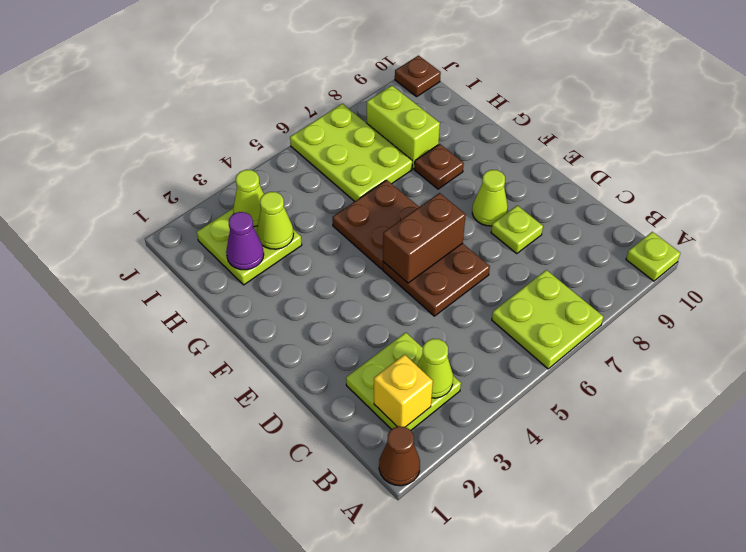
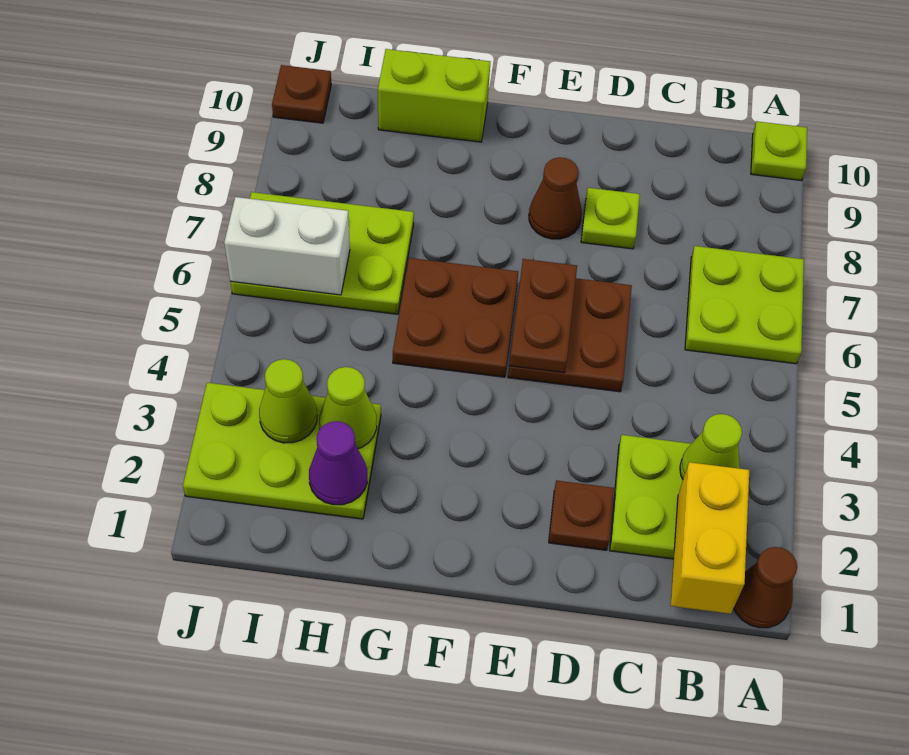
yellow 1x1 brick [374,355,433,427] -> yellow 1x2 brick [671,462,749,614]
brown 1x2 brick [383,193,466,283] -> brown 1x2 plate [509,259,577,373]
lime 1x1 cone [472,170,508,226] -> brown 1x1 cone [529,157,582,239]
brown 1x1 plate [415,144,464,189] -> brown 1x1 plate moved to [549,480,614,550]
lime 2x2 plate [197,209,302,285] -> lime 2x3 plate [183,383,381,519]
lime 1x2 brick [367,86,440,169] -> lime 1x2 brick moved to [378,49,490,142]
none -> white 1x2 brick [224,197,350,295]

